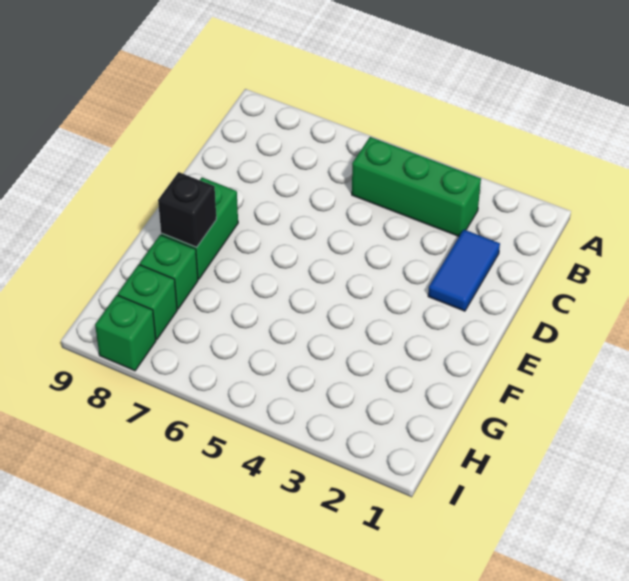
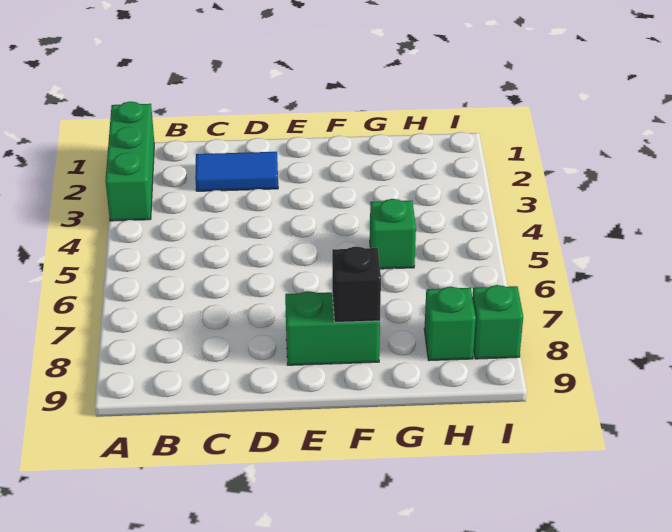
green 1x3 brick [352,137,481,236] -> green 1x3 brick moved to [105,102,154,221]
green 1x1 brick [140,235,198,309] -> green 1x1 brick moved to [370,199,416,269]

